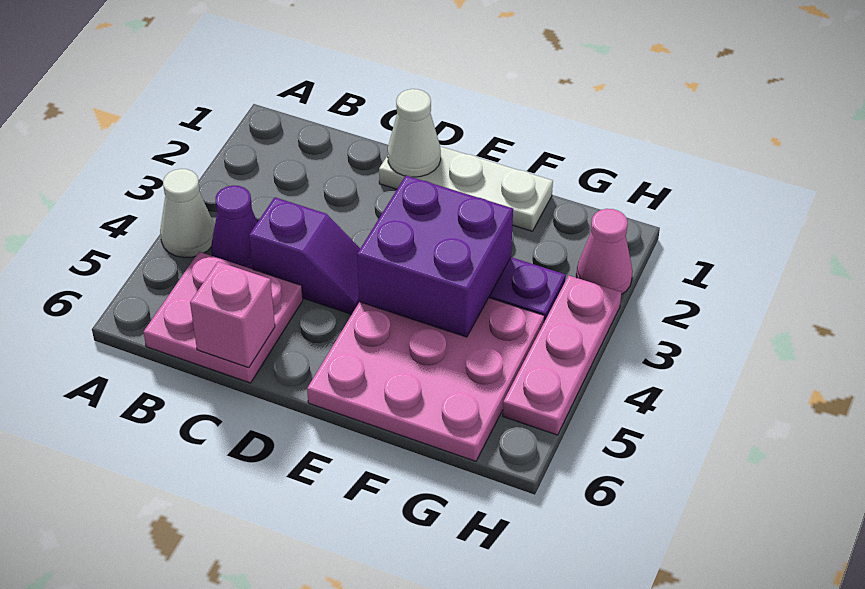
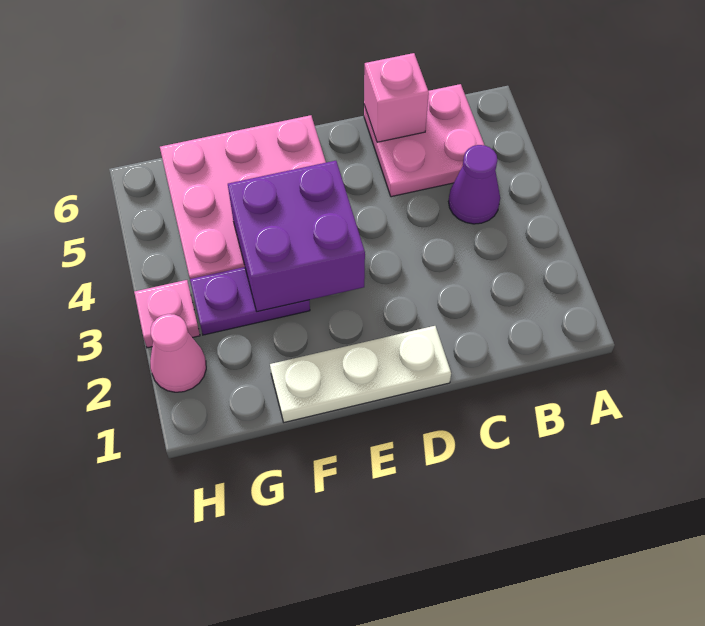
white 1x1 cone [160,169,215,258] -> none
purple 1x2 slope [249,197,360,314] -> none
white 1x1 cone [388,89,441,177] -> none
pink 1x3 plate [503,276,621,435] -> pink 1x1 plate [134,280,200,348]

